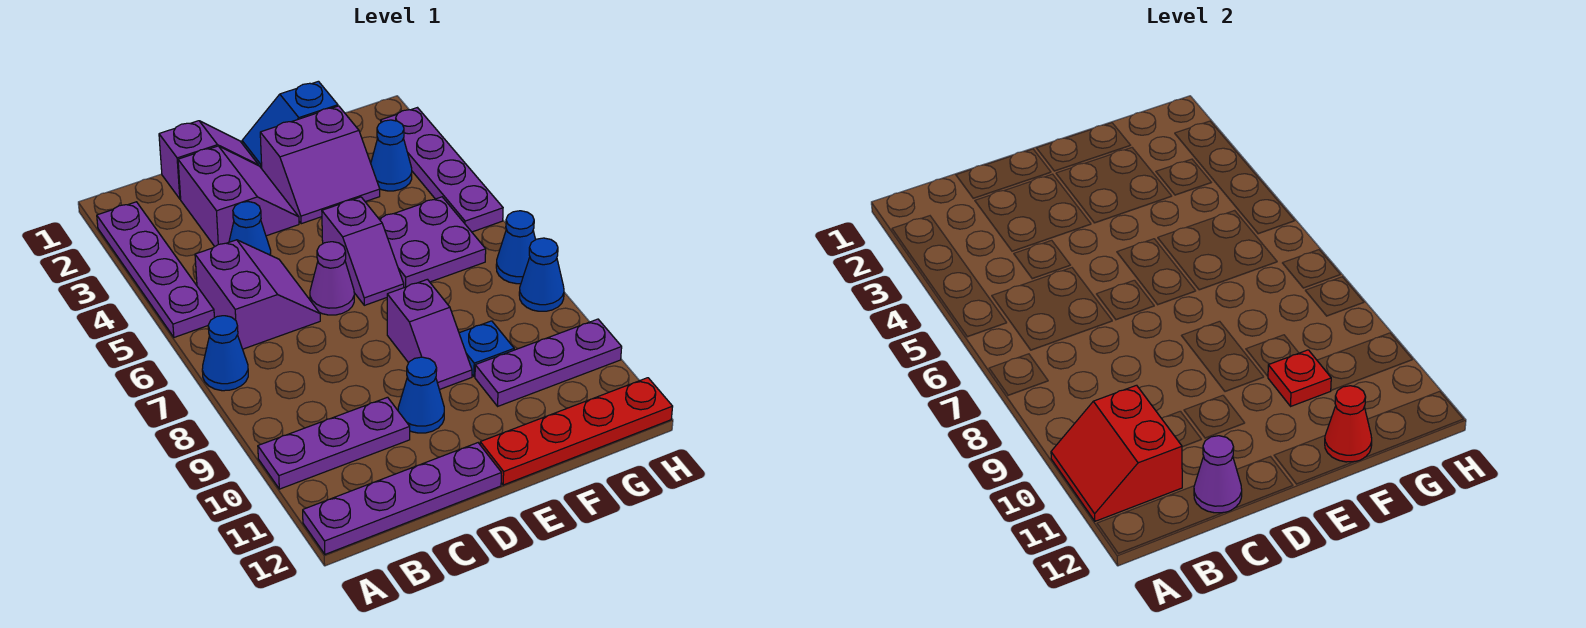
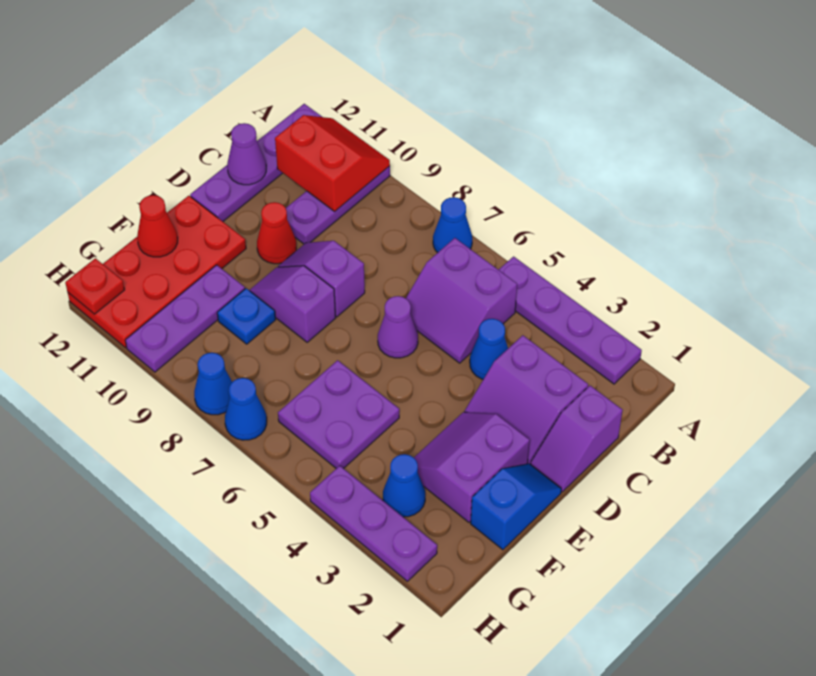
blue 1x1 cone [398,357,444,433] -> red 1x1 cone [257,202,296,264]
purple 1x2 slope [322,197,404,305] -> purple 1x2 slope moved to [278,241,365,317]
red 1x4 plate [480,378,673,485] -> red 2x4 plate [68,196,246,348]
red 1x1 plate [1268,350,1331,406] -> red 1x1 plate moved to [65,258,125,314]
purple 1x4 plate [381,108,503,232] -> purple 1x3 plate [310,466,437,581]

